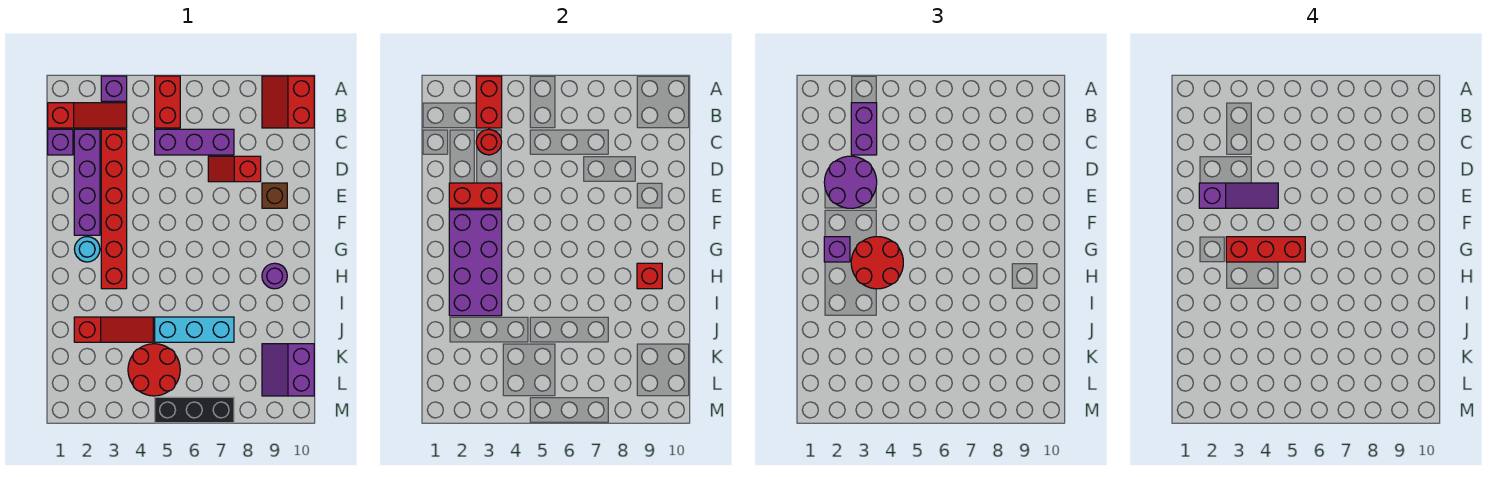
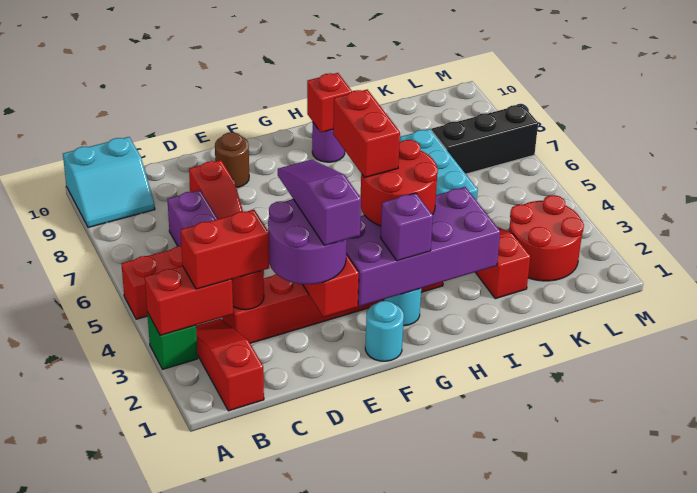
purple 1x1 brick [101,76,127,101] -> green 1x1 brick [147,312,198,369]
red 2x2 slope [262,76,314,128] -> cyan 2x2 slope [63,137,155,228]
purple 1x2 brick [851,103,877,155] -> red 1x2 brick [181,210,269,289]
purple 1x1 brick [48,129,73,155] -> none
purple 1x4 brick [74,129,100,235] -> none
brown 1x1 brick [262,183,287,208] -> brown 1x1 round brick [215,132,249,188]
none -> cyan 1x1 round brick [365,301,404,361]
red 1x3 brick [1226,237,1305,262] -> red 1x2 brick [333,90,400,178]
red 2x2 round brick [128,344,180,396] -> red 2x2 round brick moved to [509,195,584,281]
purple 2x2 slope [262,344,314,396] -> none
black 1x3 brick [155,397,234,423] -> black 1x3 brick turned to [431,105,538,174]

